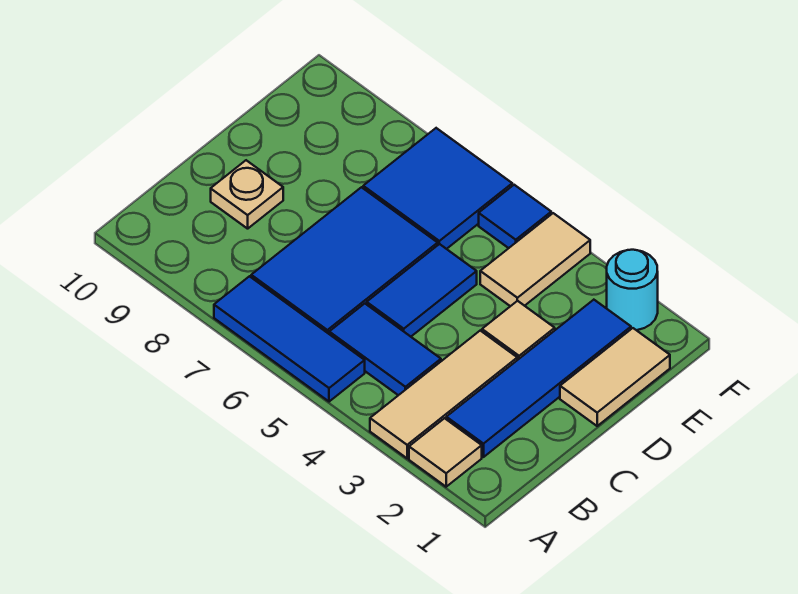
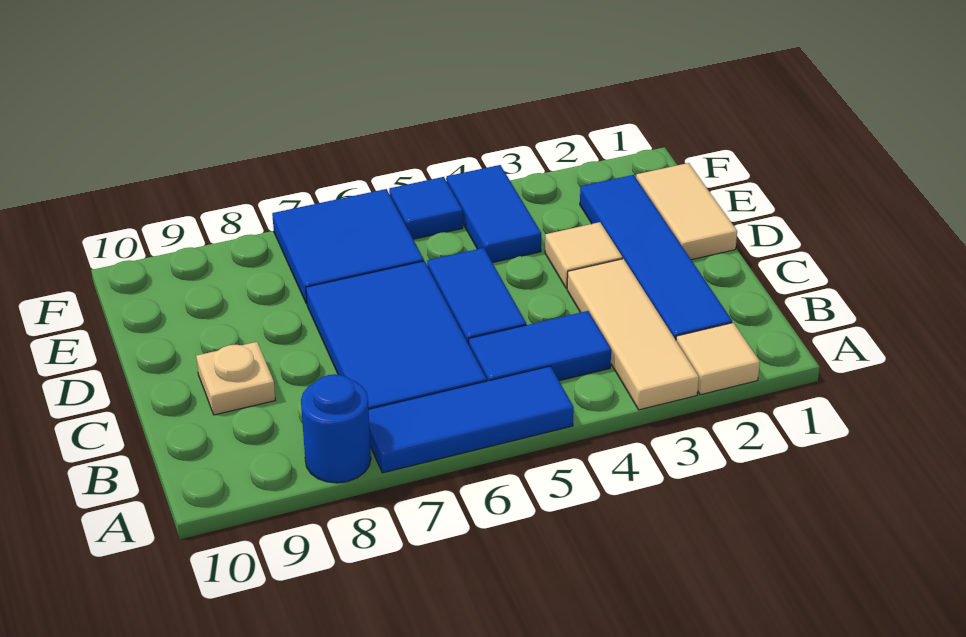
none -> blue 1x1 round brick [301,374,371,483]
tan 1x2 tile [480,213,590,306] -> blue 1x2 tile [447,165,541,263]
cyan 1x1 round brick [607,250,658,330] -> none

